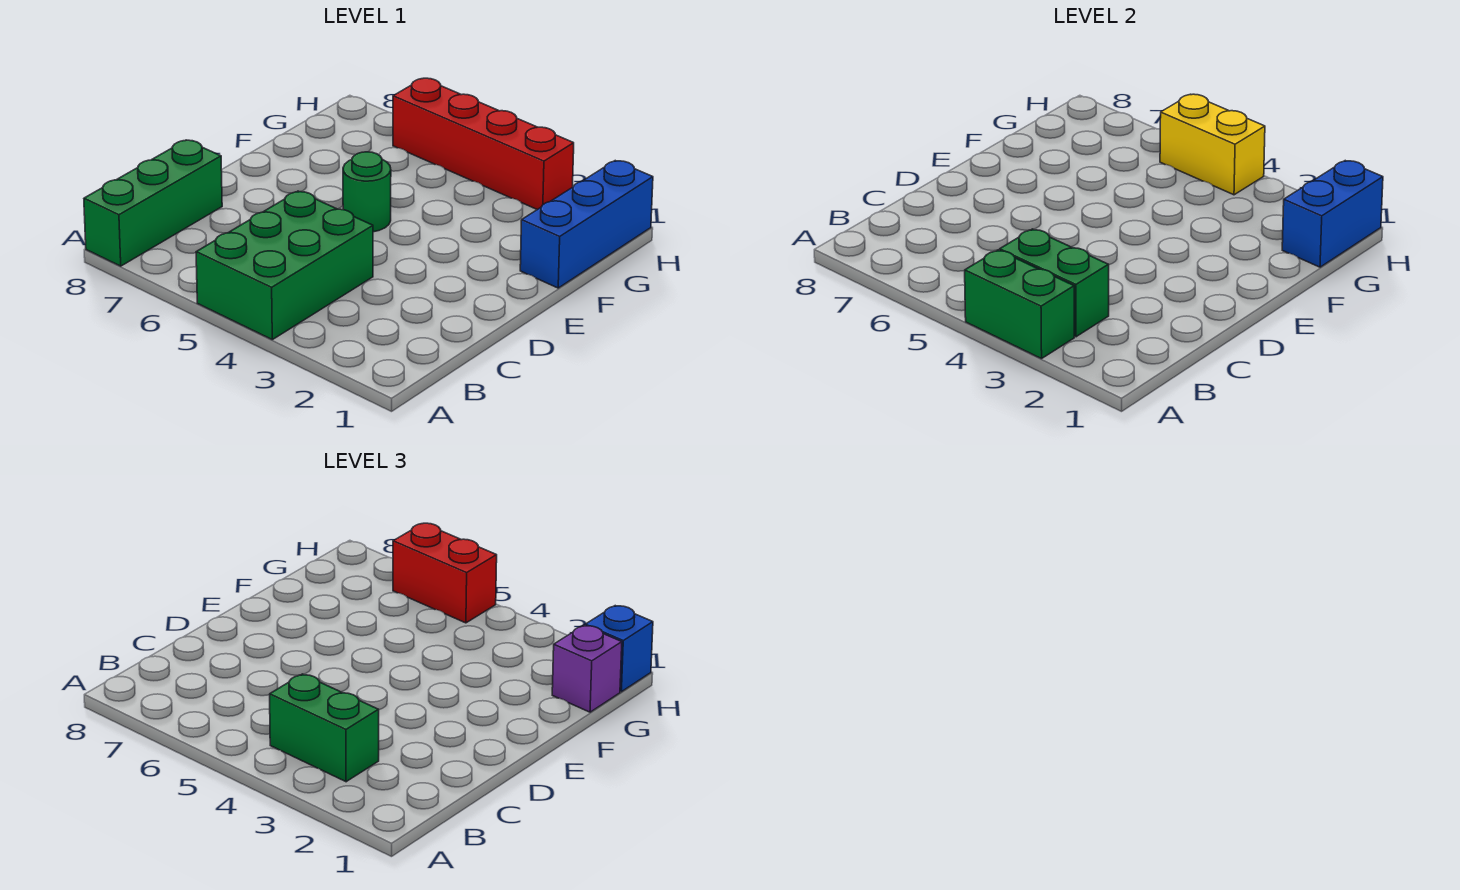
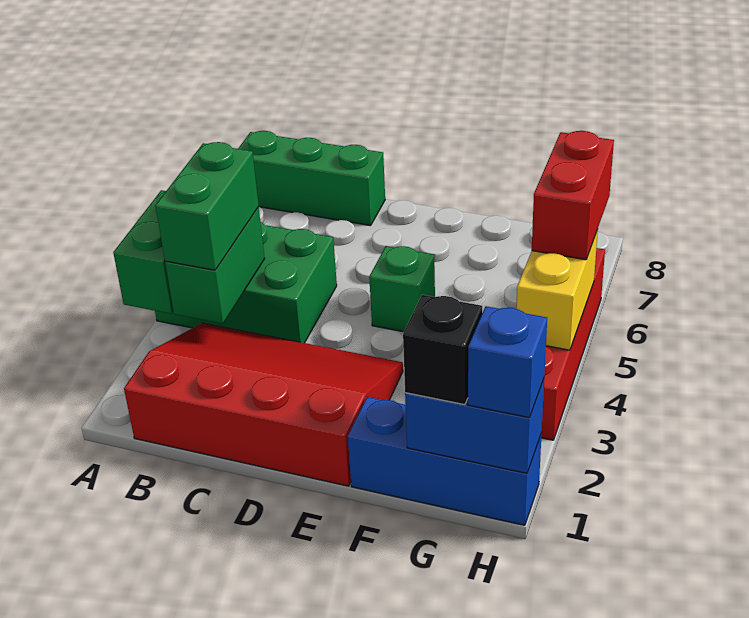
none -> red 3x4 slope [124,323,403,486]
green 1x1 round brick [343,152,391,232] -> green 1x1 brick [369,246,435,332]
purple 1x1 brick [552,625,622,712] -> black 1x1 brick [403,295,482,405]

